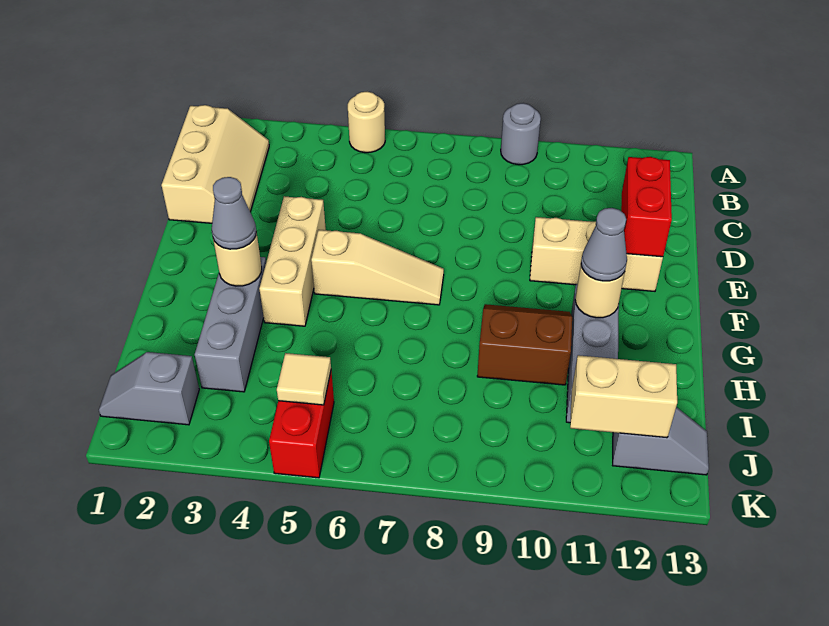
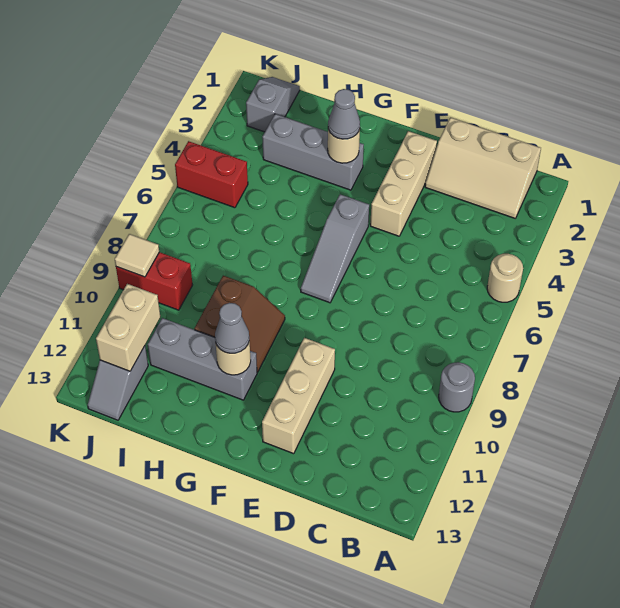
red 1x2 brick [621,157,672,257] -> red 1x2 brick moved to [116,252,192,310]
tan 1x3 brick [259,196,326,326] -> tan 1x3 brick turned to [370,131,437,236]
tan 1x3 slope [311,230,444,305] -> grey 1x3 slope [301,194,369,303]
tan 1x1 tile [277,353,331,405] -> tan 1x1 tile moved to [115,234,159,277]

